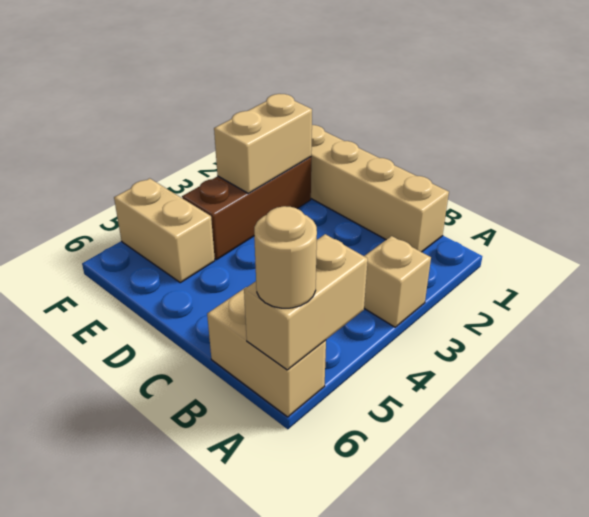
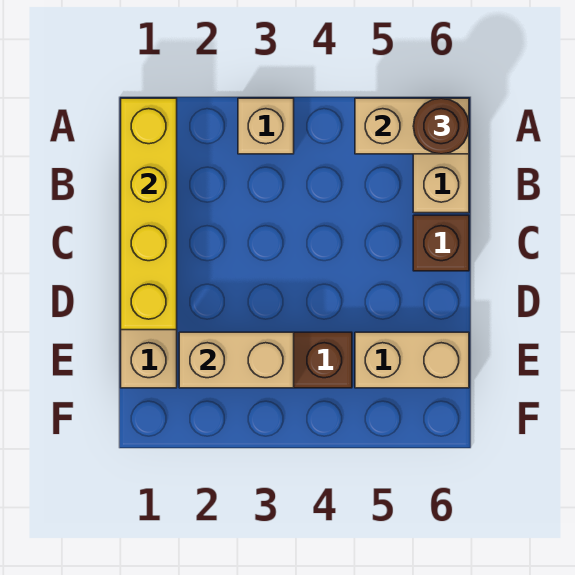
none -> yellow 1x4 brick [121,98,177,330]
tan 1x1 round brick [254,206,317,308] -> brown 1x1 round brick [413,98,469,154]
none -> brown 1x1 brick [413,215,469,271]
tan 1x2 brick [114,178,215,283] -> tan 1x2 brick turned to [355,332,469,388]

